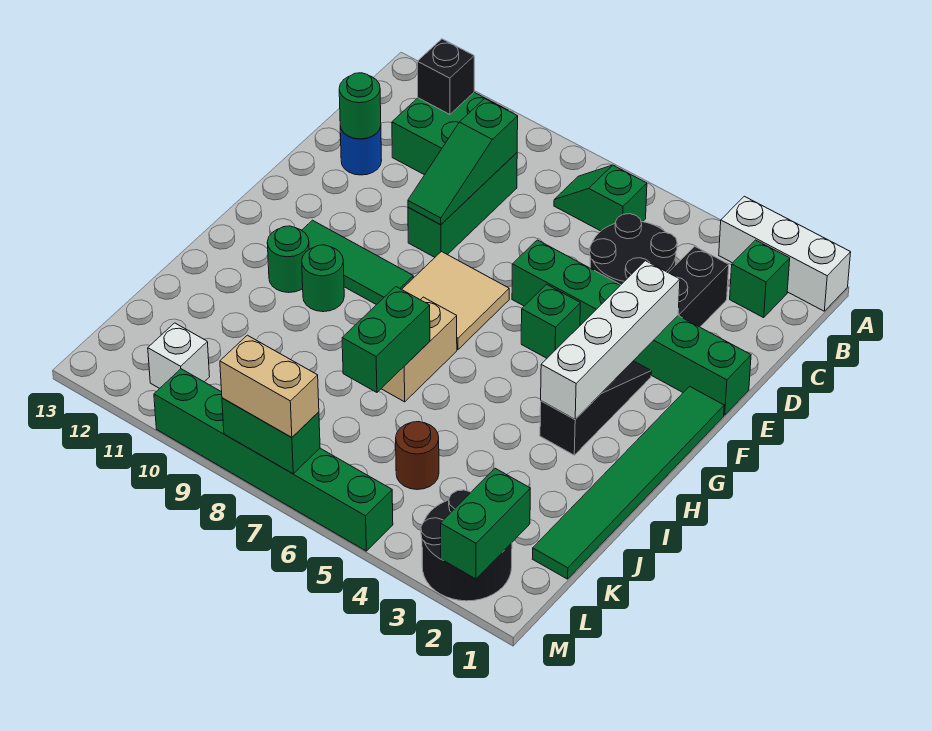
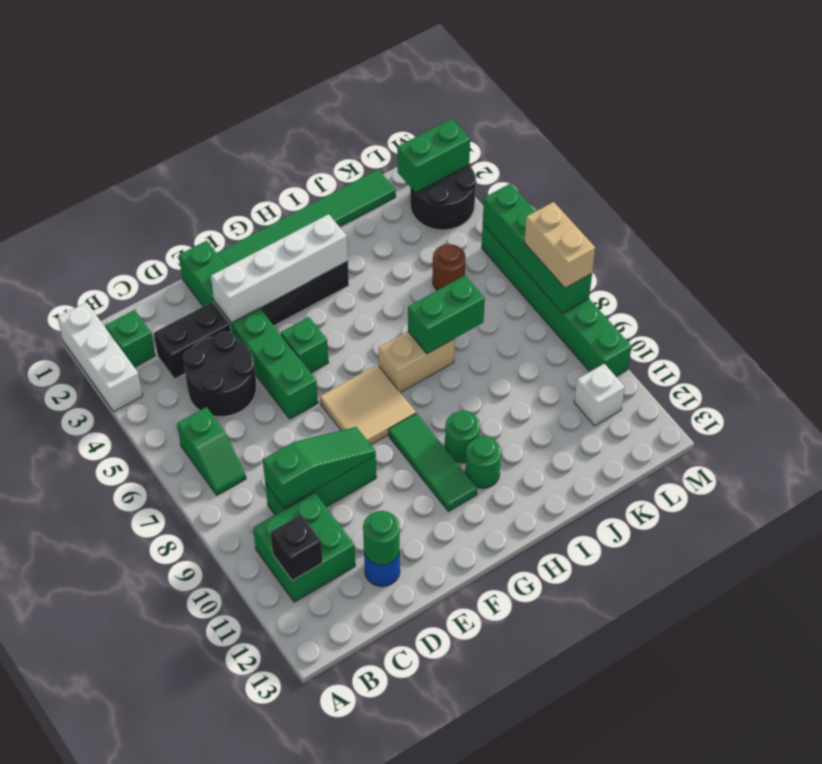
green 1x2 brick [222,398,320,474] -> green 1x4 brick [483,184,592,313]

